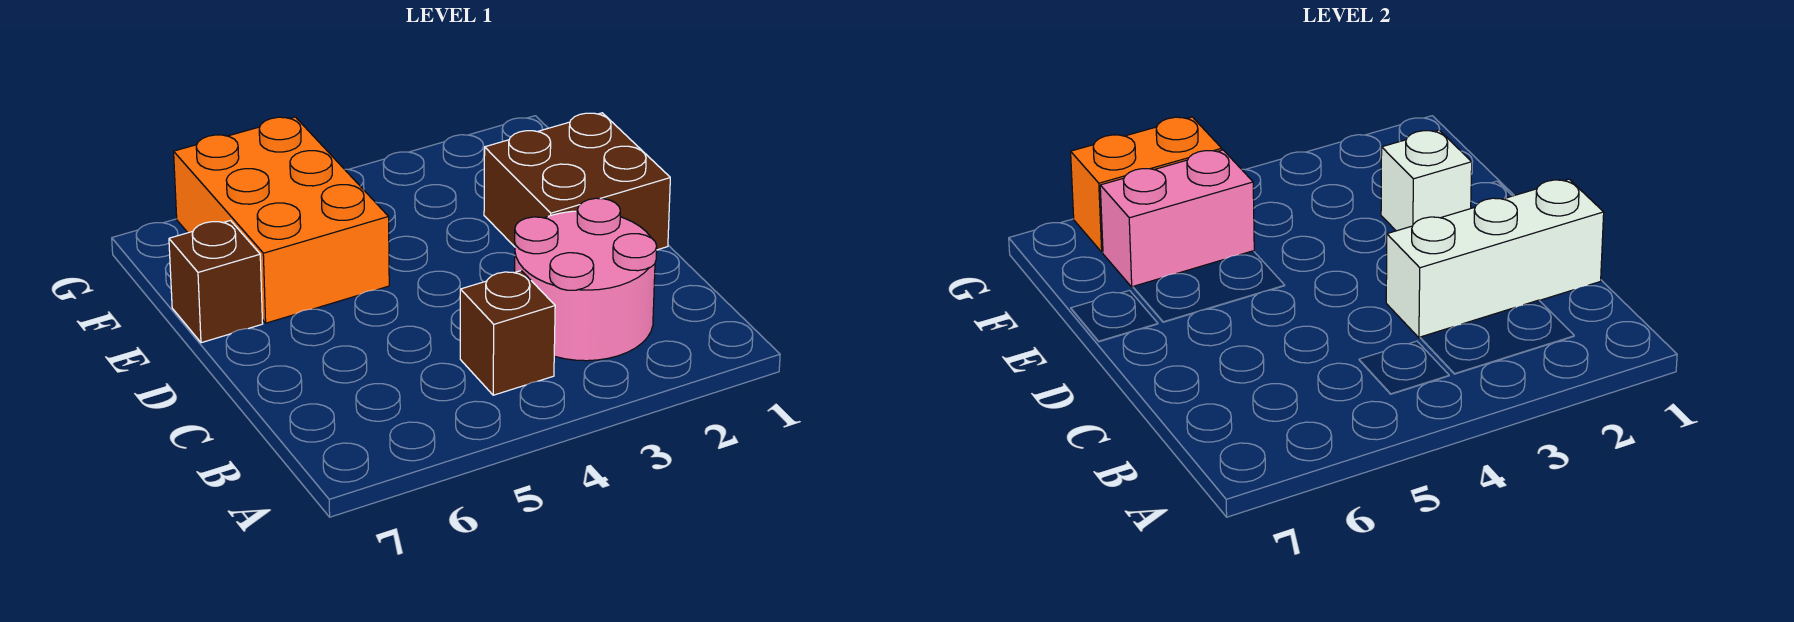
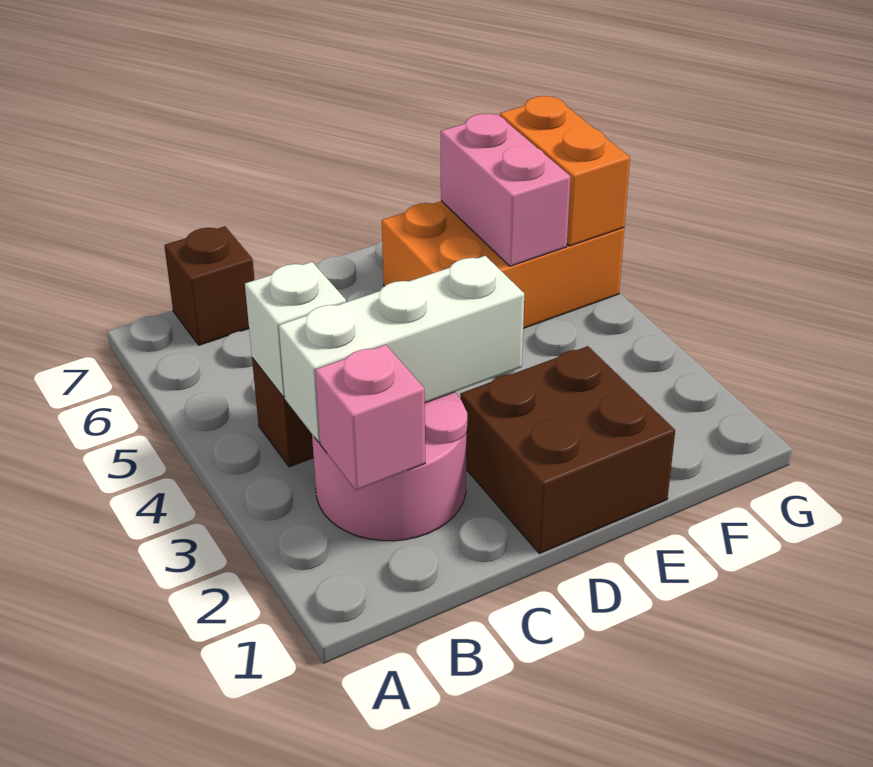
none -> pink 1x1 brick [315,345,425,490]
white 1x3 brick [1386,179,1604,338] -> white 1x3 brick turned to [279,256,524,442]
white 1x1 brick [1381,130,1472,231] -> white 1x1 brick moved to [245,262,346,397]
brown 1x1 brick [169,221,263,343] -> brown 1x1 brick moved to [164,226,254,345]

